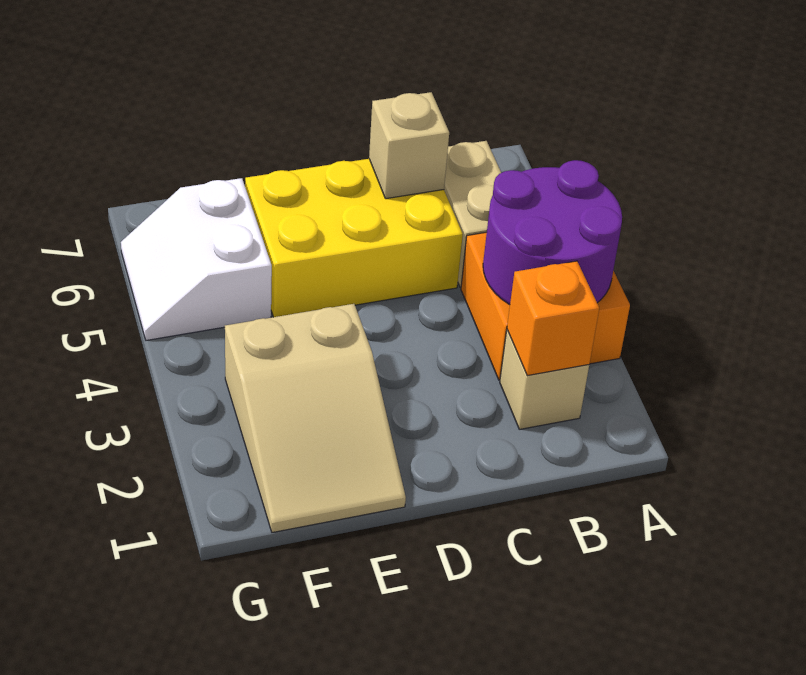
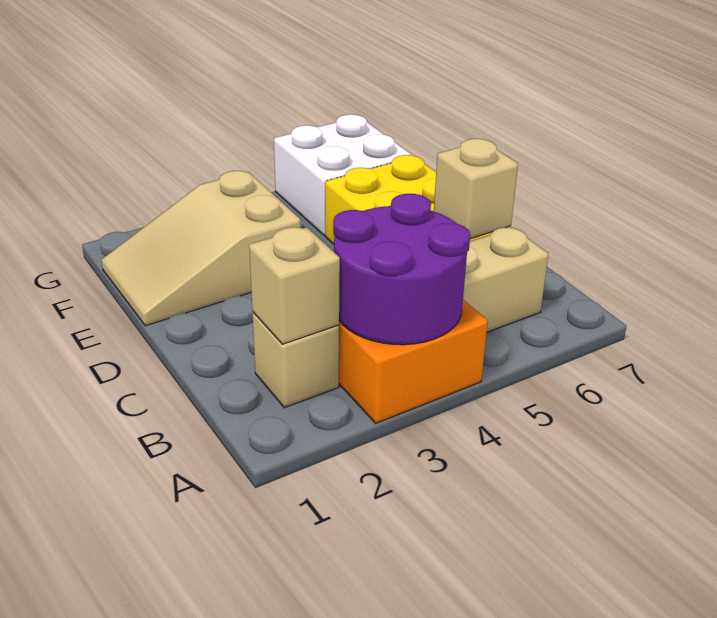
orange 1x1 brick [507,261,599,376] -> tan 1x1 brick [249,227,340,344]
white 2x2 slope [121,178,272,340] -> white 2x2 brick [274,114,413,236]

